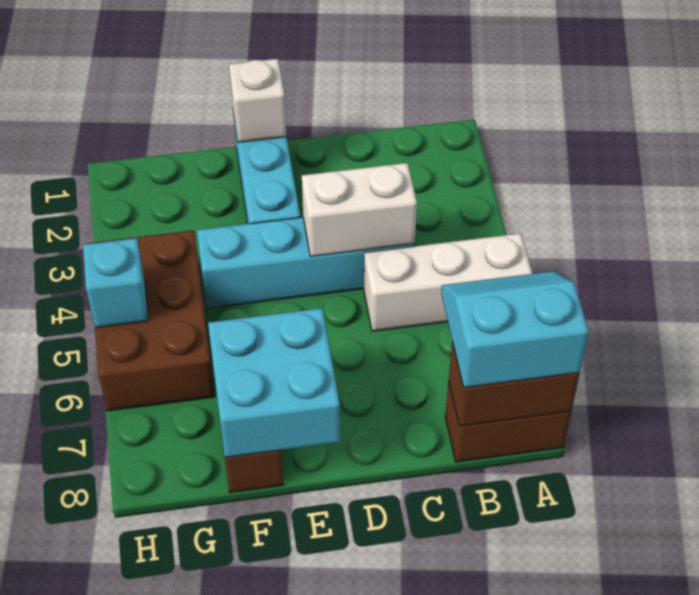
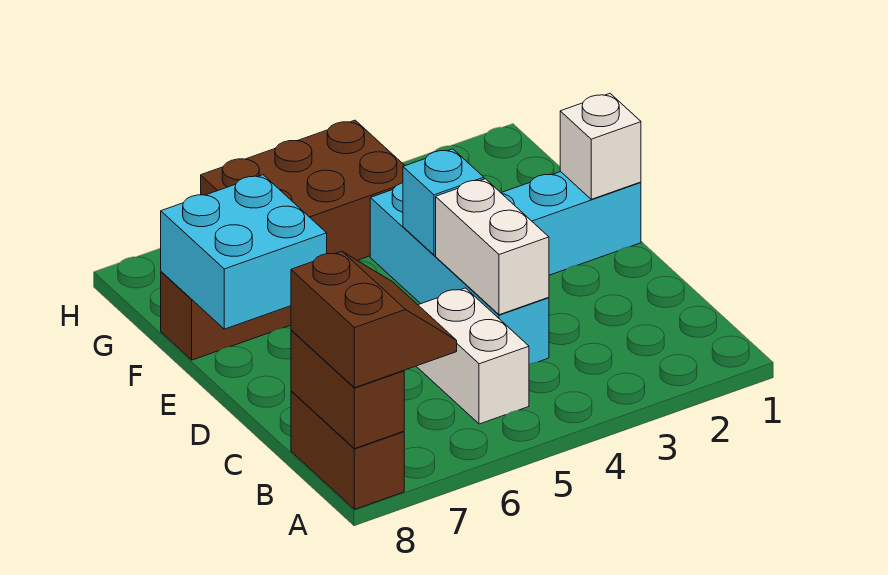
white 1x3 brick [364,233,532,331] -> white 1x2 brick [416,288,529,424]
cyan 2x2 slope [441,271,589,388] -> brown 2x2 slope [291,251,457,388]
cyan 1x1 brick [83,238,148,328] -> cyan 1x1 brick moved to [403,149,484,255]

